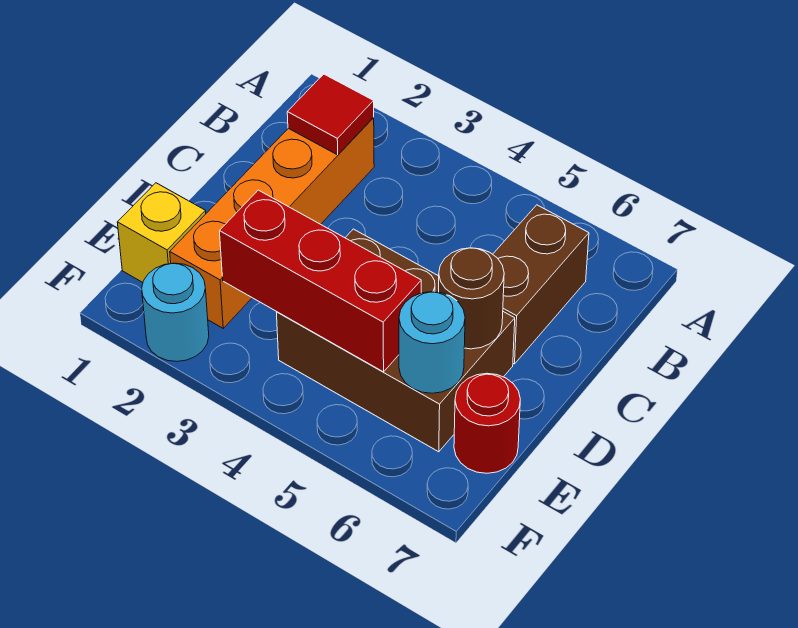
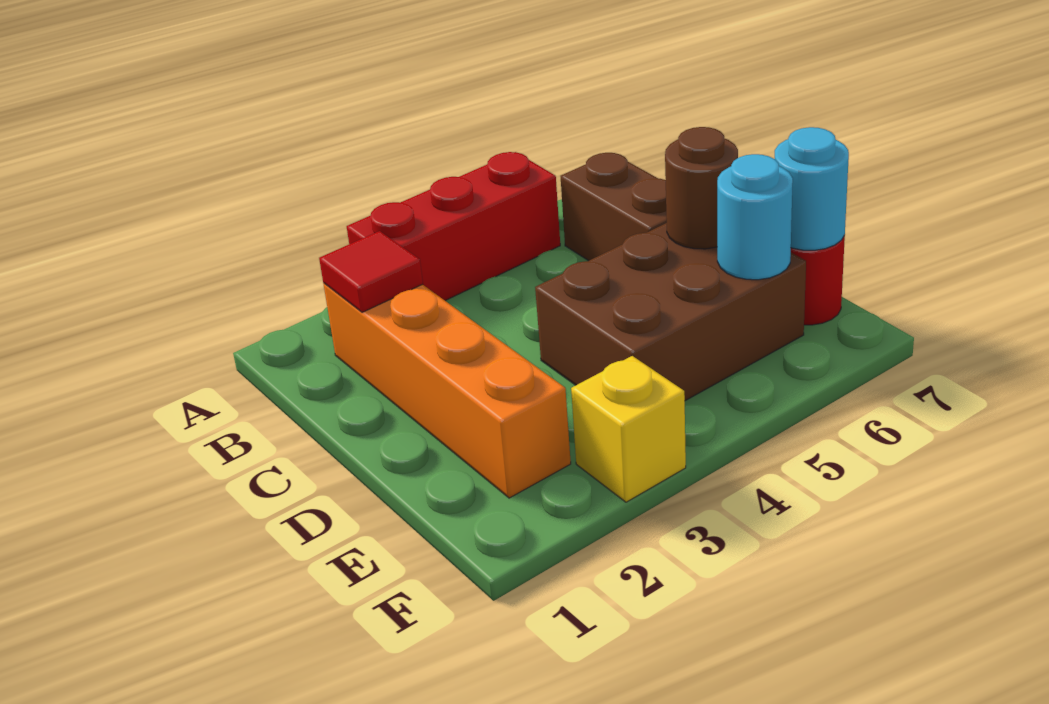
yellow 1x1 brick [117,183,206,282] -> yellow 1x1 brick moved to [571,356,686,502]
red 1x3 brick [220,190,421,372] -> red 1x3 brick moved to [347,152,560,301]
cyan 1x1 round brick [142,263,209,362] -> cyan 1x1 round brick moved to [775,127,849,250]

